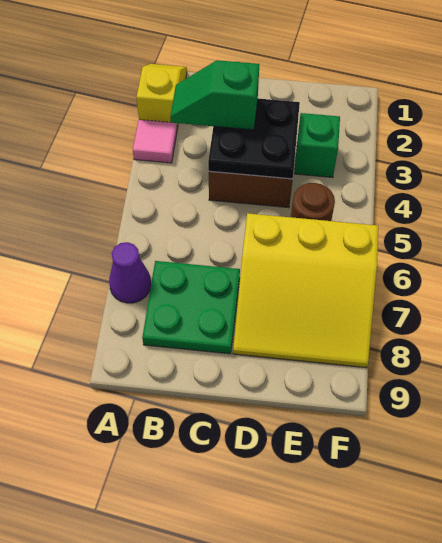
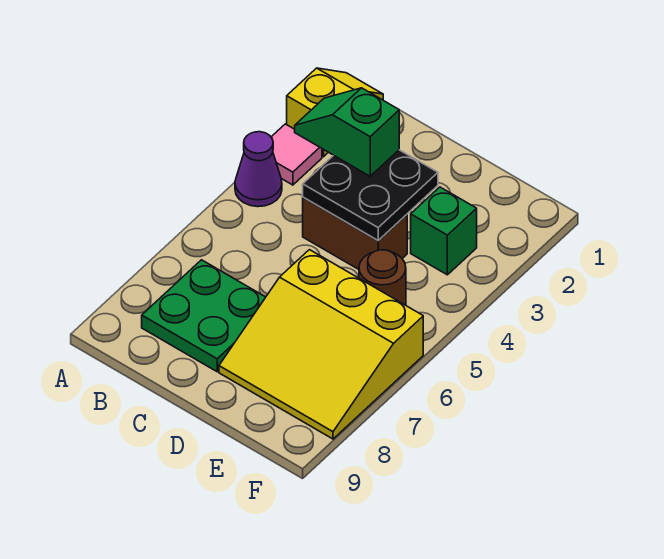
purple 1x1 cone [109,242,151,303] -> purple 1x1 cone moved to [235,132,282,207]

